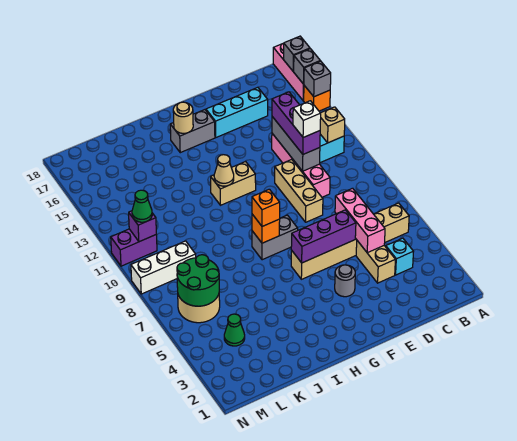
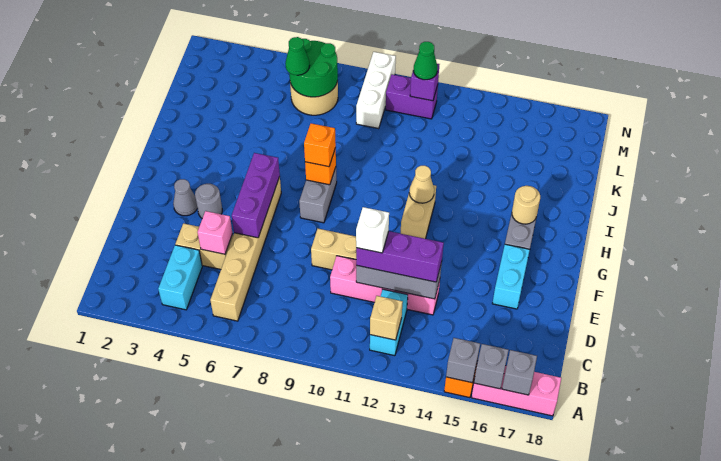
cyan 1x1 brick [386,238,414,275] -> cyan 1x2 brick [158,245,202,310]
pink 1x3 brick [335,188,385,253] -> pink 1x1 brick [198,211,233,254]
cyan 1x3 brick [206,87,268,137] -> cyan 1x2 brick [492,244,530,309]
none -> grey 1x1 cone [173,179,198,216]
green 1x1 cone [224,314,245,346] -> green 1x1 cone moved to [285,37,309,75]
purple 1x2 brick [111,229,157,266] -> purple 1x2 brick turned to [386,74,438,119]

